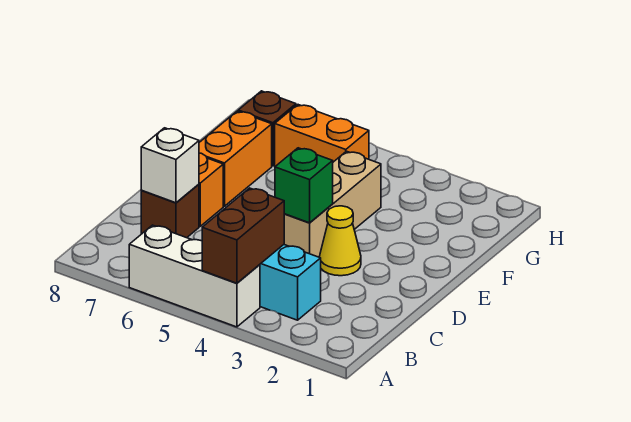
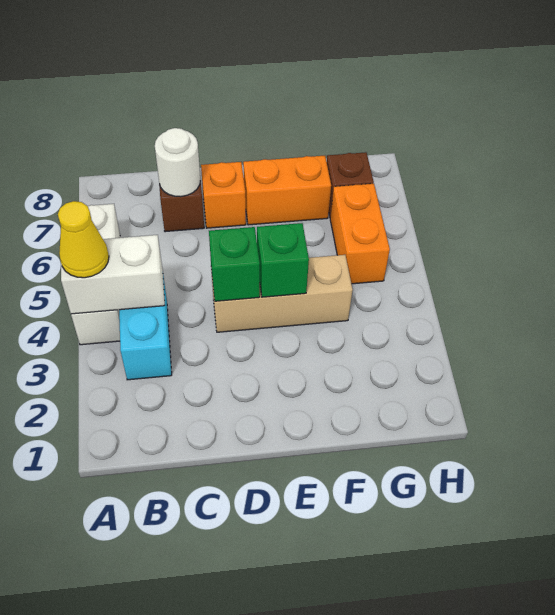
brown 1x2 brick [202,188,284,283] -> white 1x2 brick [61,235,165,314]
white 1x1 brick [141,128,199,203] -> white 1x1 round brick [155,128,200,197]
yellow 1x1 cone [320,206,361,276] -> yellow 1x1 cone moved to [58,201,109,278]
none -> green 1x1 brick [257,223,309,297]

